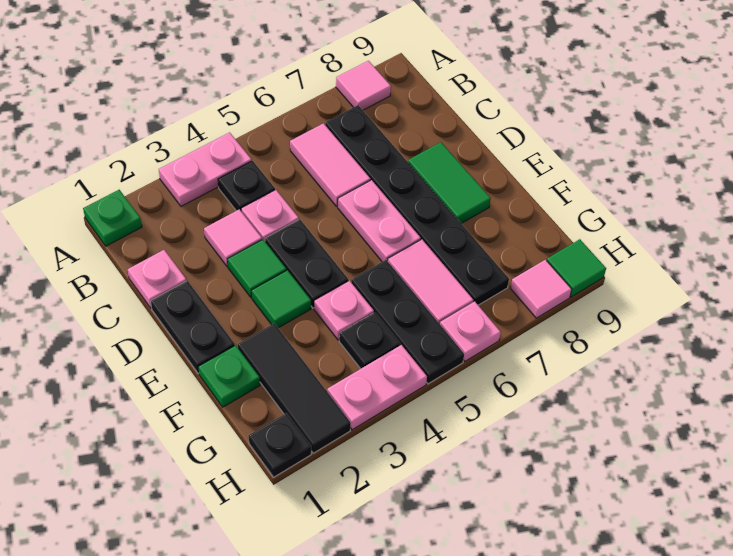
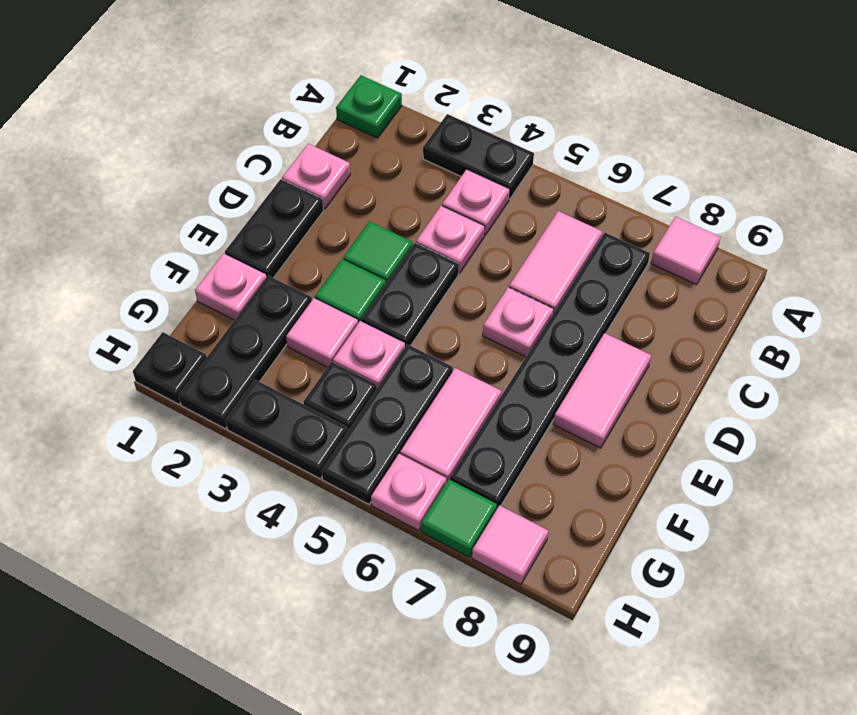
pink 1x2 plate [159,132,252,206] -> black 1x2 plate [423,114,534,199]
black 1x1 plate [218,161,275,211] -> pink 1x1 plate [442,169,510,235]
pink 1x1 tile [204,209,262,266] -> pink 1x1 tile moved to [286,298,358,367]
pink 1x2 plate [338,180,421,262] -> pink 1x1 plate [483,287,553,357]
green 1x2 tile [408,142,491,223] -> pink 1x2 tile [553,333,651,448]
green 1x1 plate [198,345,260,407] -> pink 1x1 plate [195,254,266,320]
black 1x3 tile [238,323,351,453] -> black 1x3 plate [179,276,312,429]
pink 1x2 plate [327,345,427,430] -> black 1x2 plate [225,380,348,479]
green 1x1 tile [547,239,606,297] -> green 1x1 tile moved to [421,480,497,557]

